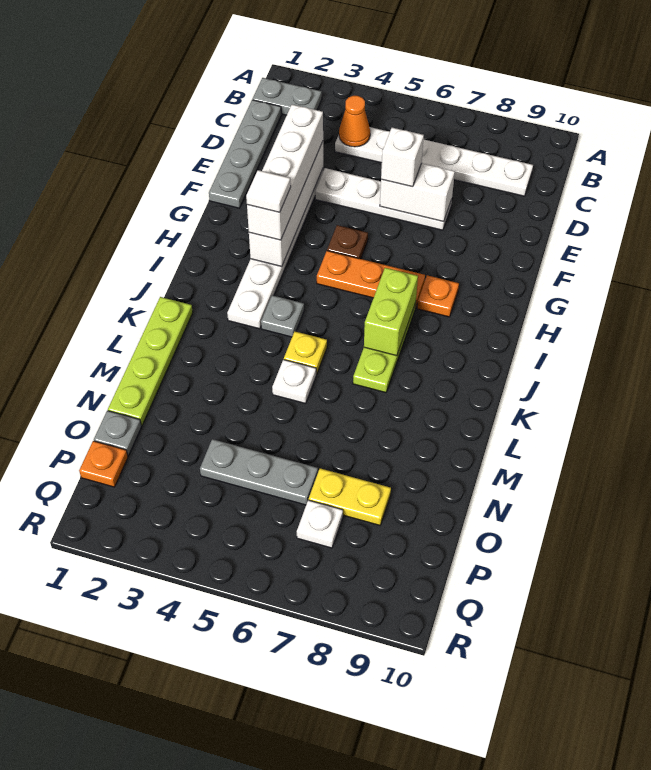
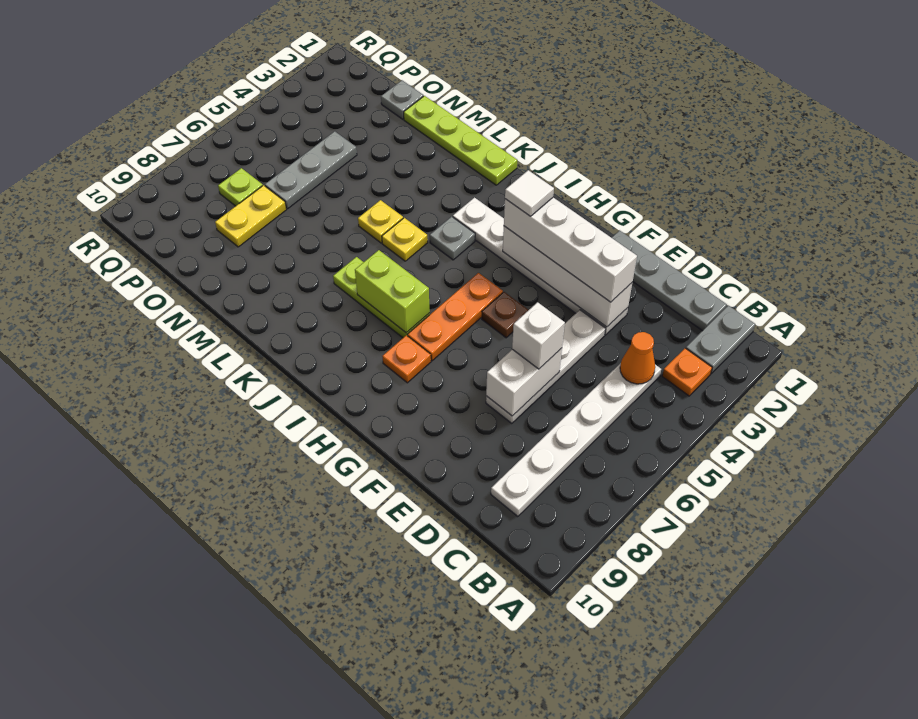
white 1x1 plate [272,360,316,403] -> yellow 1x1 plate [358,200,403,243]
orange 1x1 plate [79,441,128,487] -> orange 1x1 plate moved to [662,348,712,396]
white 1x1 plate [297,500,343,548] -> lime 1x1 plate [218,168,263,206]

